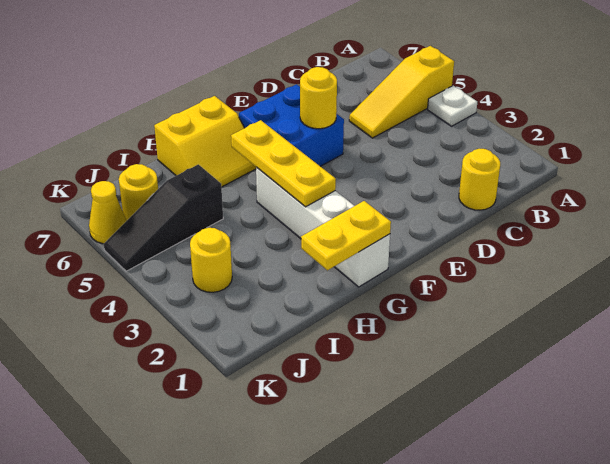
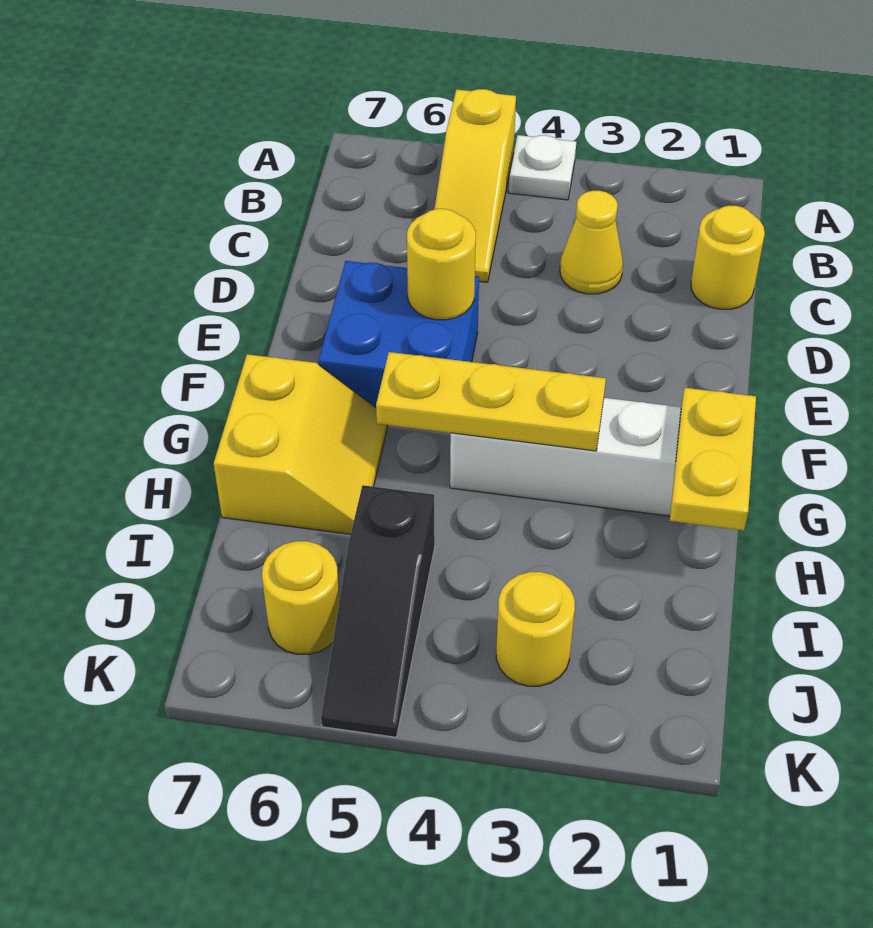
yellow 1x1 cone [89,181,127,244] -> yellow 1x1 cone moved to [560,191,623,294]

